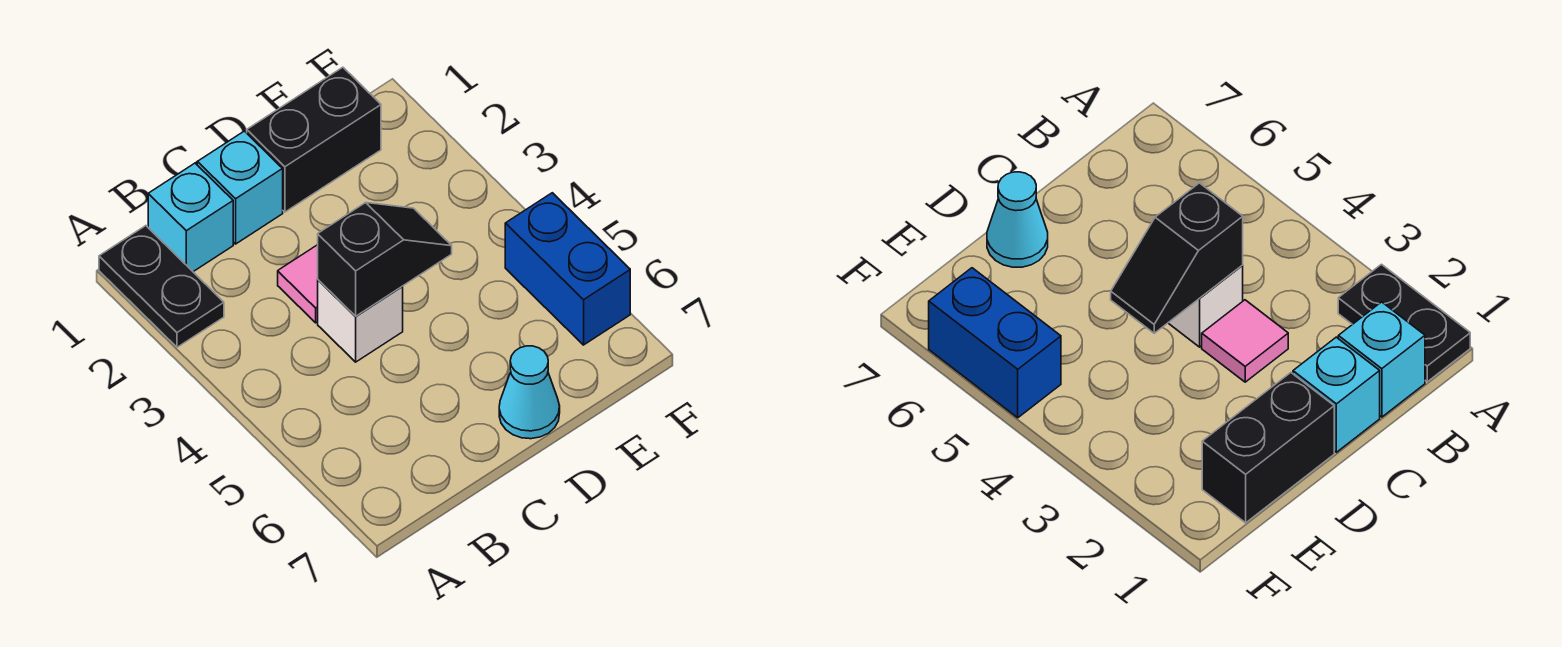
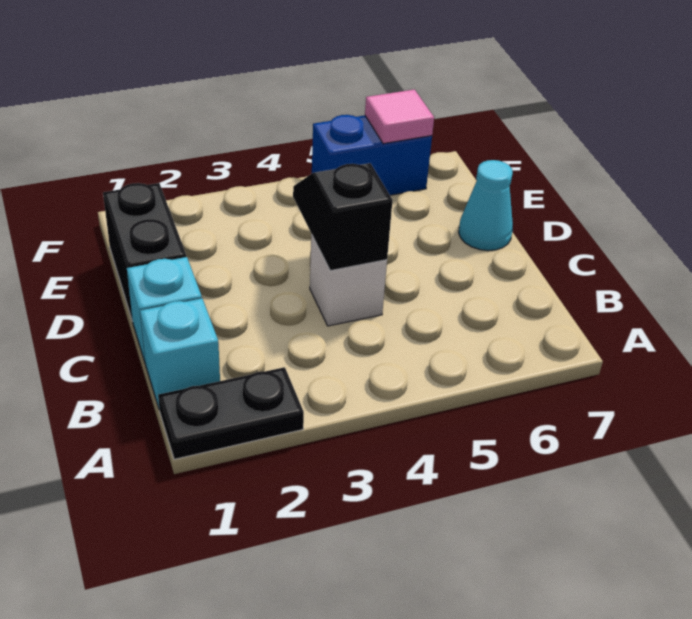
pink 1x1 tile [278,245,318,323] -> pink 1x1 tile moved to [365,89,434,144]

